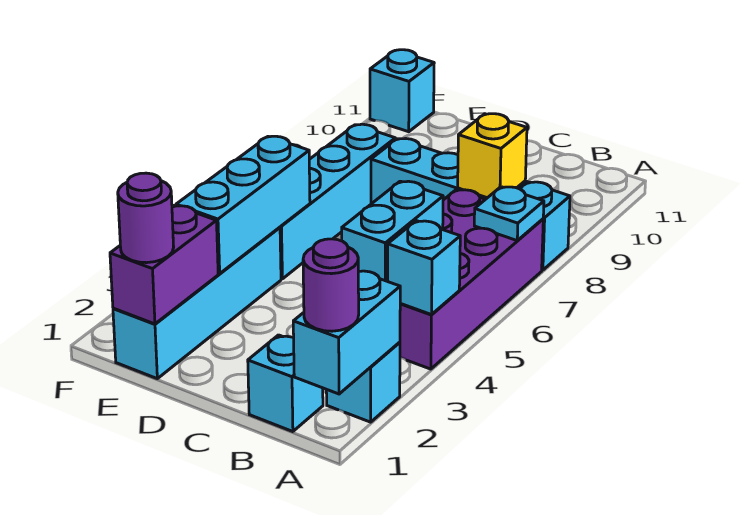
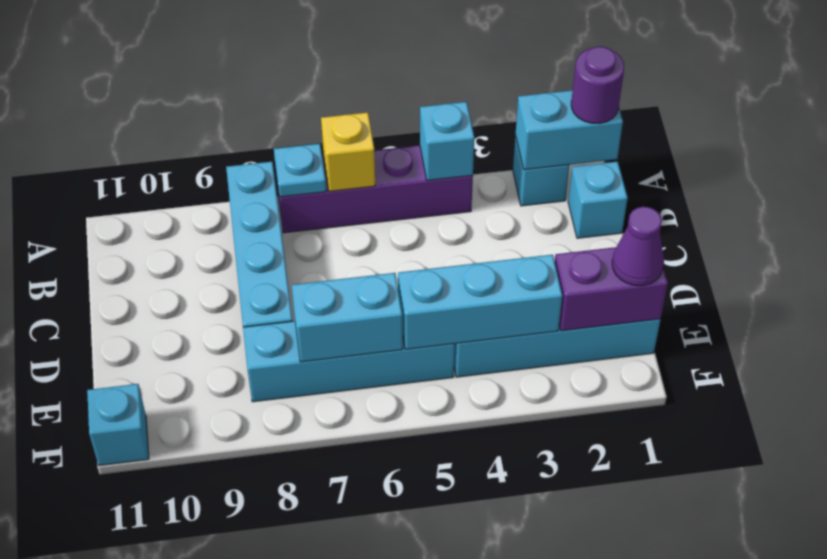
purple 2x4 brick [400,190,543,369] -> purple 1x4 brick [275,145,473,233]
cyan 1x2 brick [342,181,443,281] -> cyan 1x2 brick moved to [292,273,403,362]
yellow 1x1 brick [458,114,527,198] -> yellow 1x1 brick moved to [321,112,375,191]
purple 1x1 round brick [118,173,174,263] -> purple 1x1 cone [612,207,664,286]

